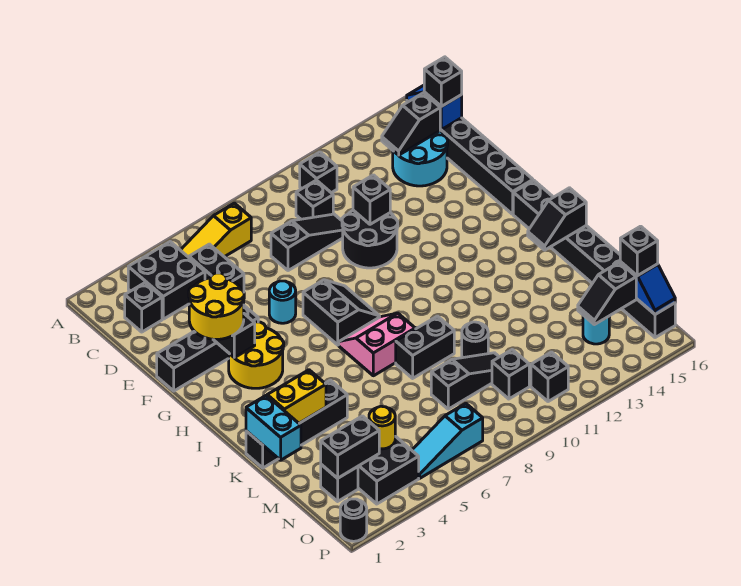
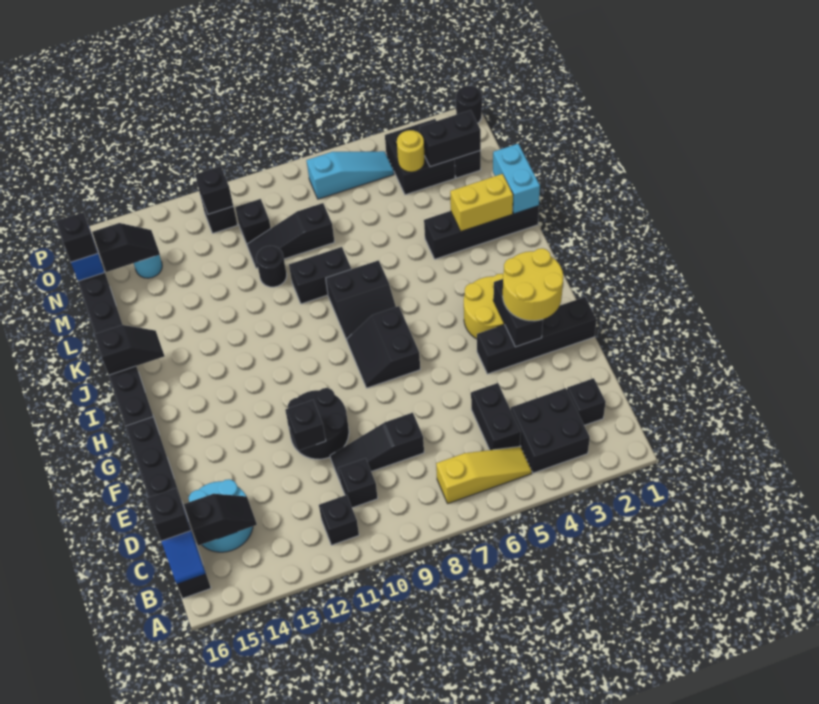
cyan 1x1 round brick [269,281,296,323] -> none
pink 2x2 slope [339,313,415,376] -> black 2x2 slope [326,260,396,340]
none -> black 1x1 brick [195,166,233,214]

